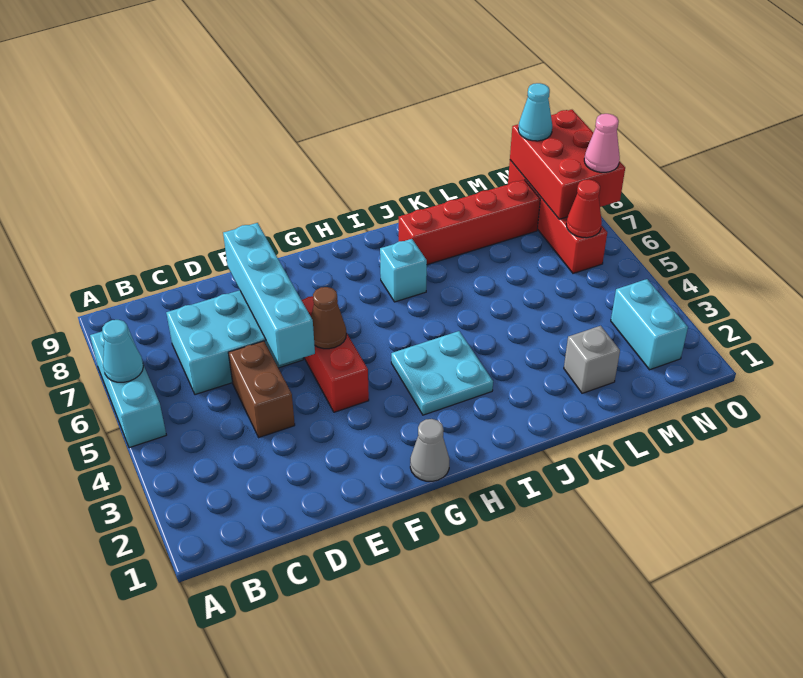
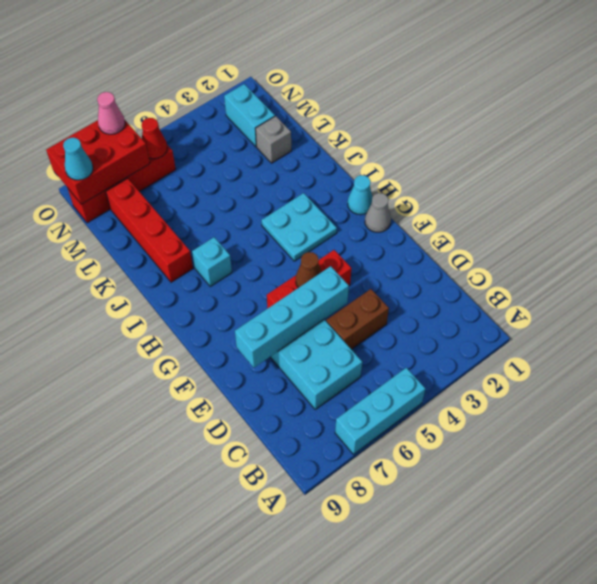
cyan 1x1 cone [102,320,143,382] -> cyan 1x1 cone moved to [348,175,372,215]
cyan 1x2 brick [611,279,688,370] -> cyan 1x2 brick turned to [224,84,275,147]

